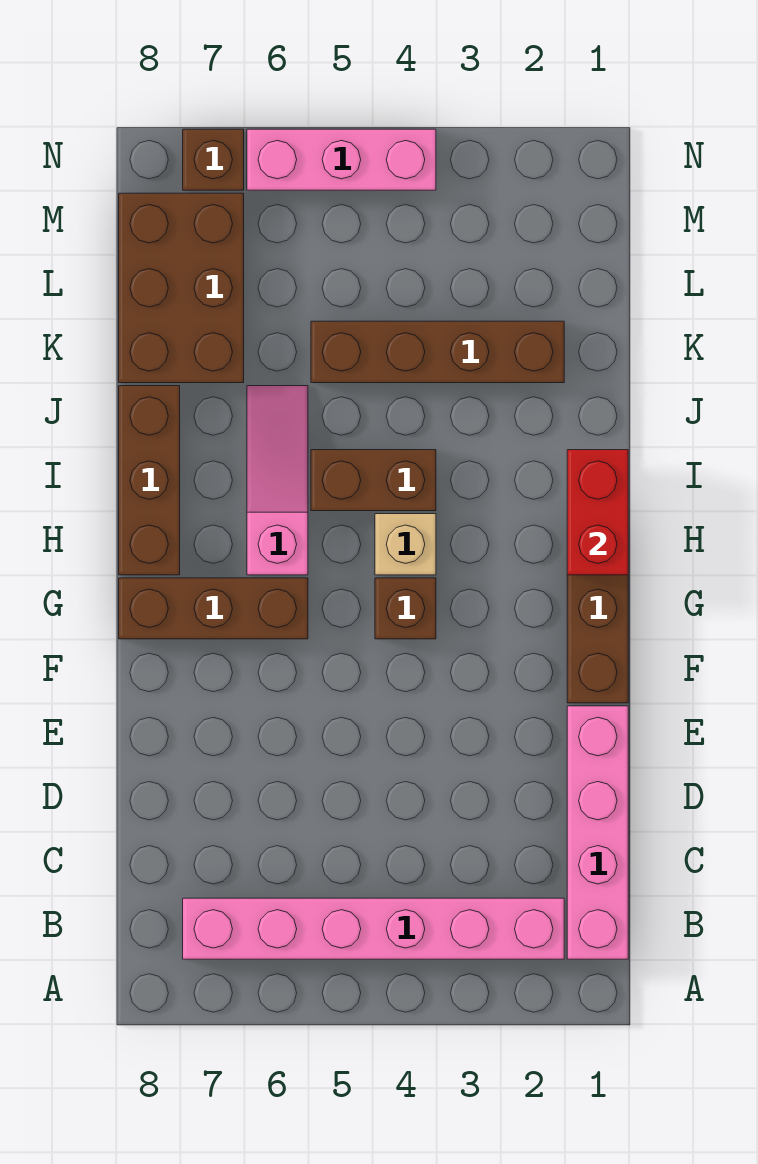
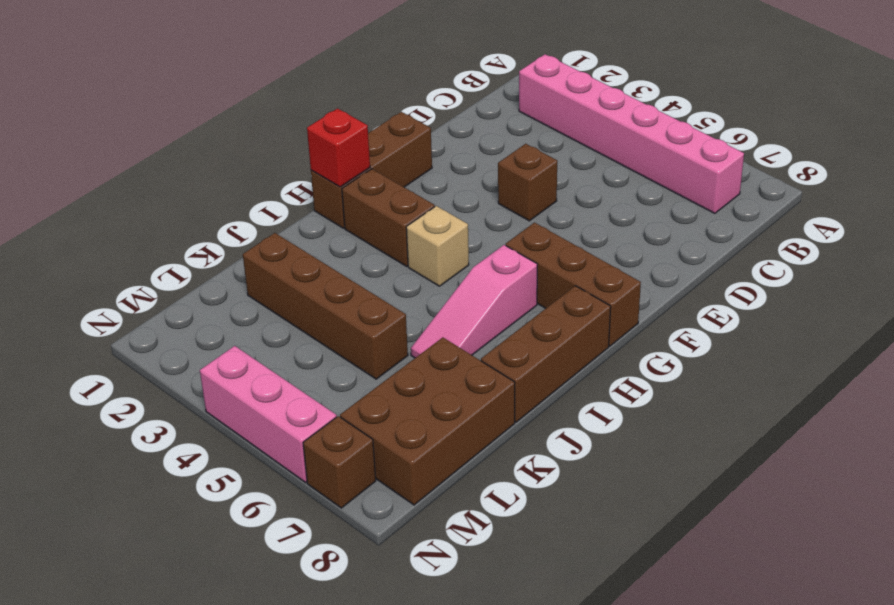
pink 1x4 brick [567,706,628,959] -> none
brown 1x1 brick [375,578,436,639] -> brown 1x1 brick moved to [498,144,557,221]
red 1x2 brick [567,450,628,575] -> red 1x1 brick [307,109,370,187]
brown 1x2 brick [311,450,436,511] -> brown 1x2 brick moved to [342,169,435,266]

